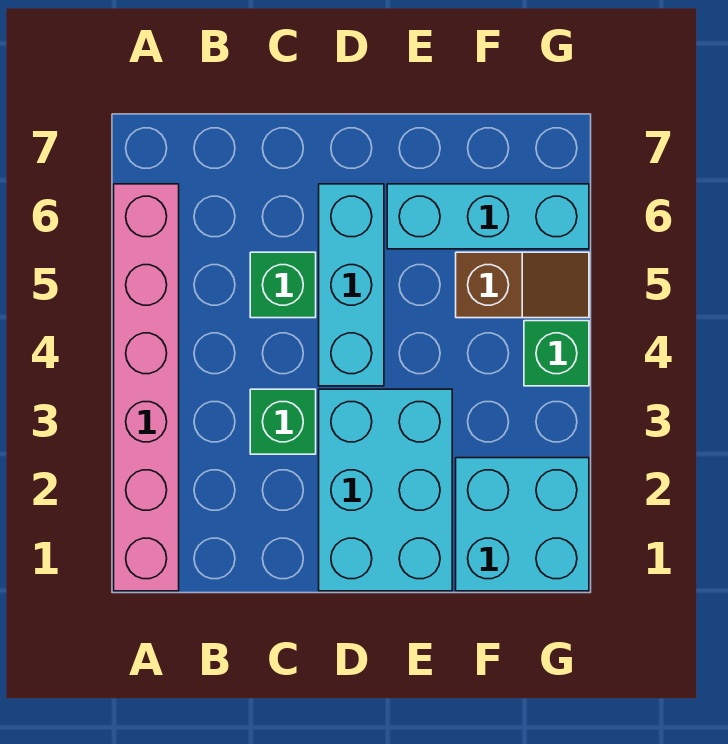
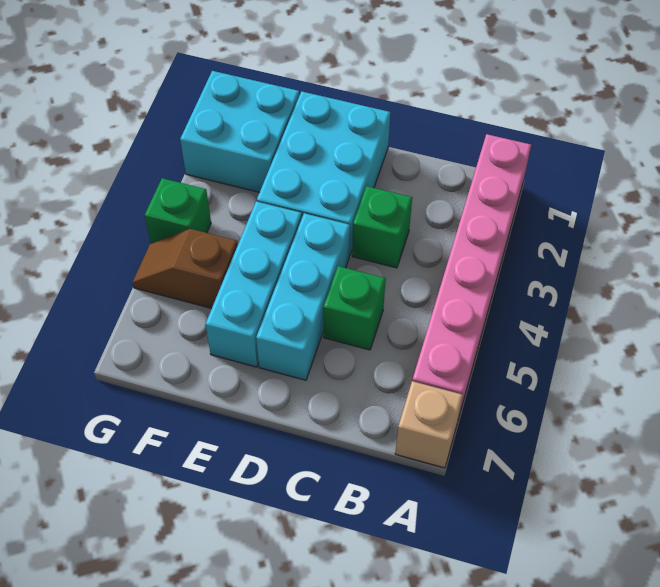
none -> tan 1x1 brick [395,381,463,468]
cyan 1x3 brick [387,184,589,249] -> cyan 1x3 brick turned to [205,201,302,367]

